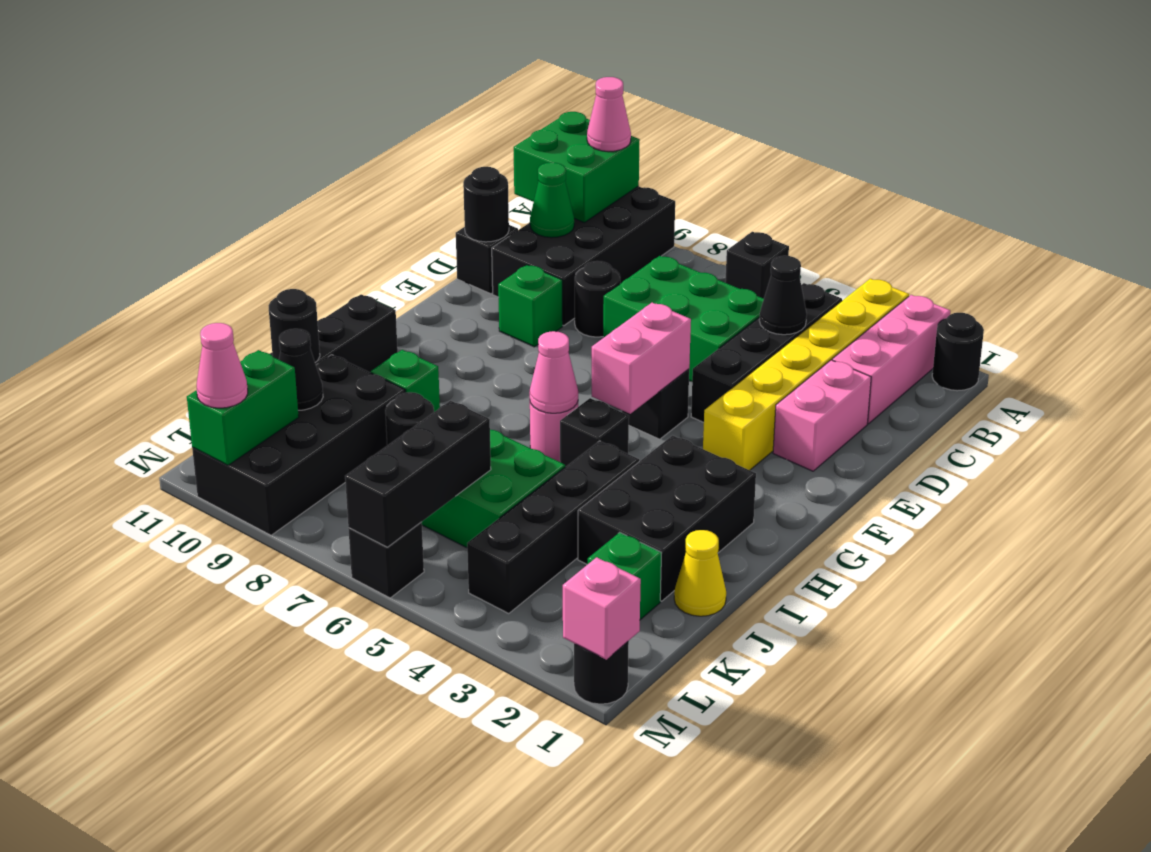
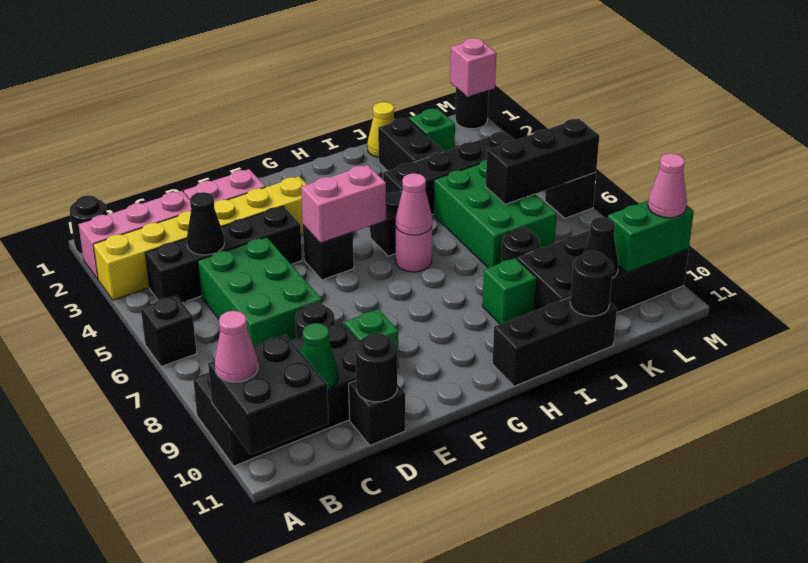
green 2x2 brick [514,112,640,223] -> black 2x2 brick [208,335,329,455]
black 2x3 brick [578,436,756,601] -> black 1x2 brick [378,118,444,171]

